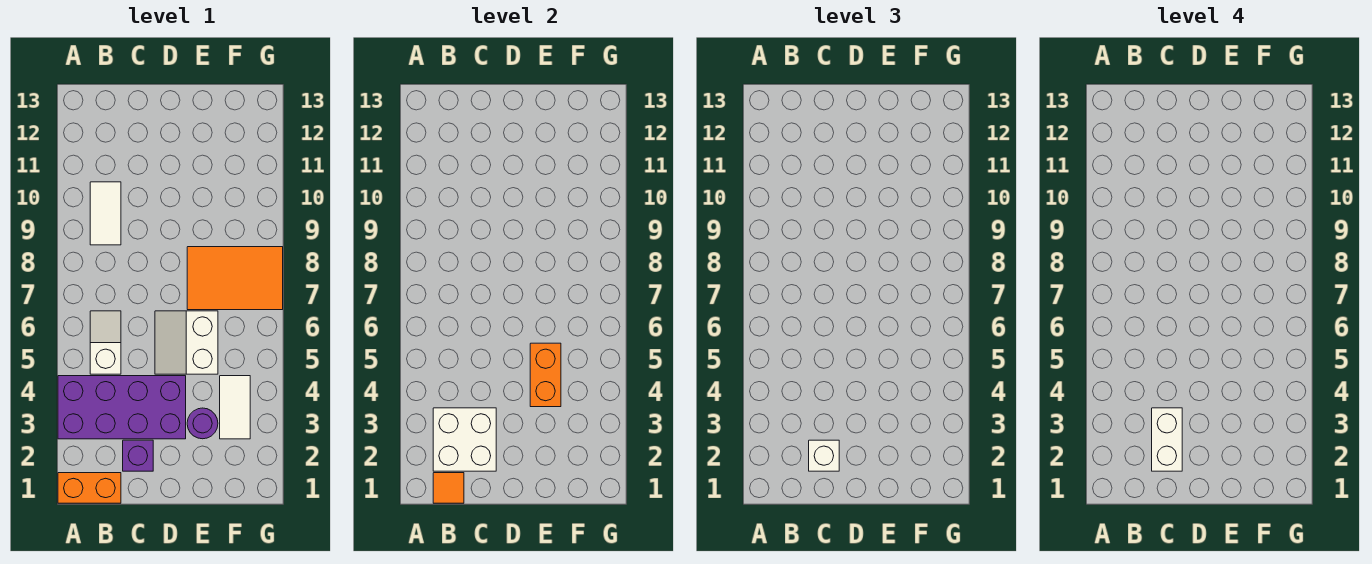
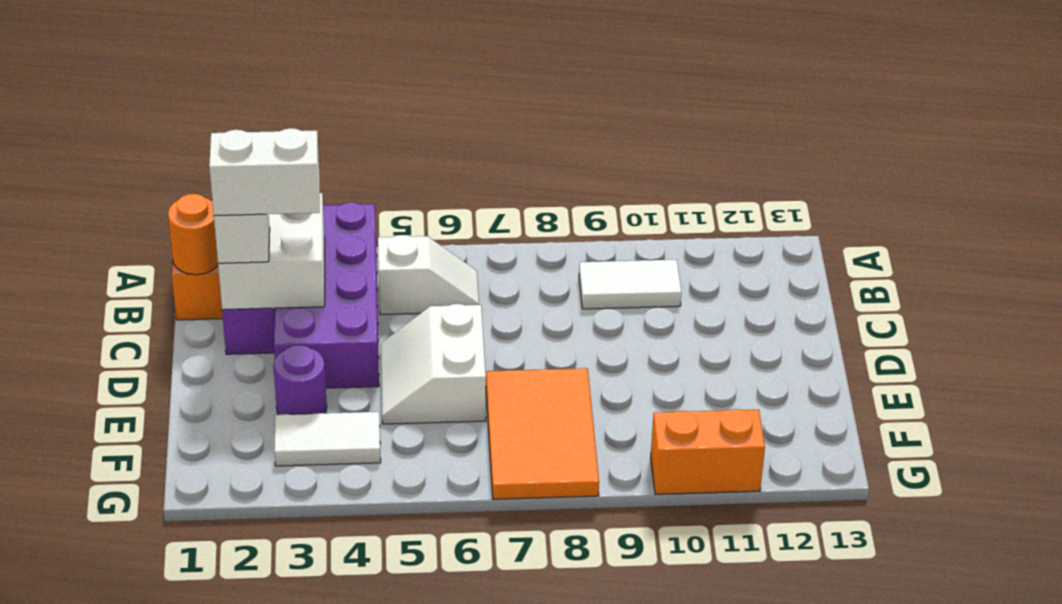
orange 1x1 tile [433,473,464,503] -> orange 1x1 round brick [168,194,218,275]
white 2x2 slope [155,311,218,374] -> white 2x2 slope turned to [381,304,486,424]
orange 1x2 brick [530,343,561,407] -> orange 1x2 brick moved to [651,409,765,494]

